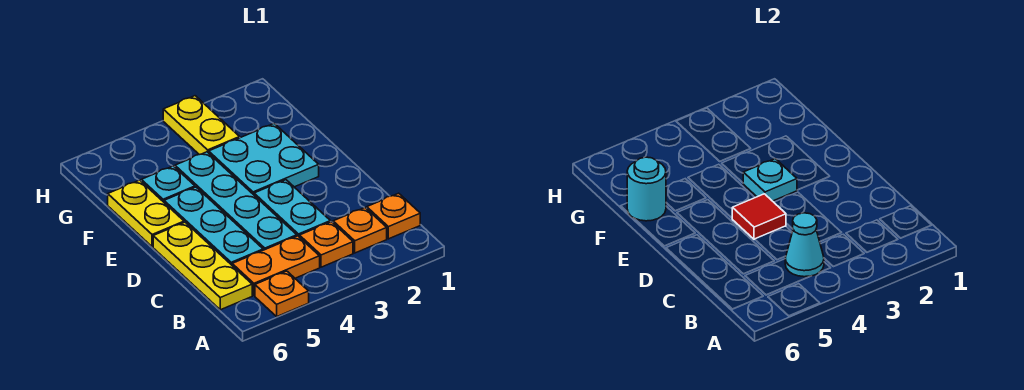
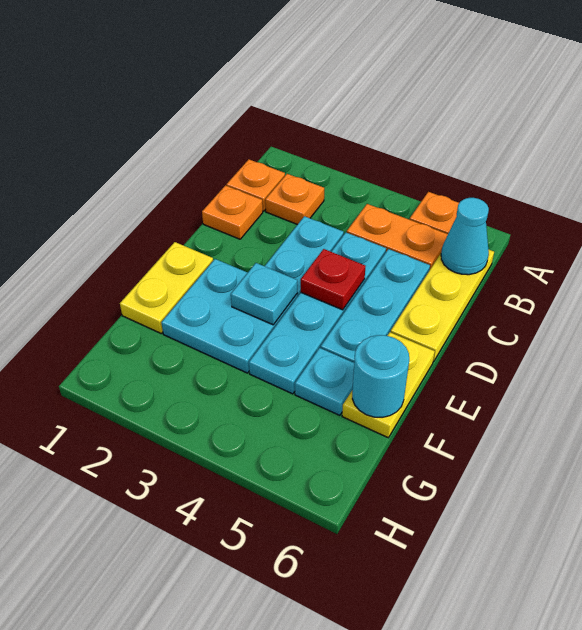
orange 1x1 plate [300,222,353,267] -> orange 1x1 plate moved to [202,185,263,239]
cyan 1x1 cone [785,213,824,277] -> cyan 1x1 cone moved to [441,198,489,275]
red 1x1 tile [732,194,786,239] -> red 1x1 plate [301,249,366,310]
yellow 1x2 plate [163,96,240,155] -> yellow 1x2 plate moved to [120,242,213,333]

